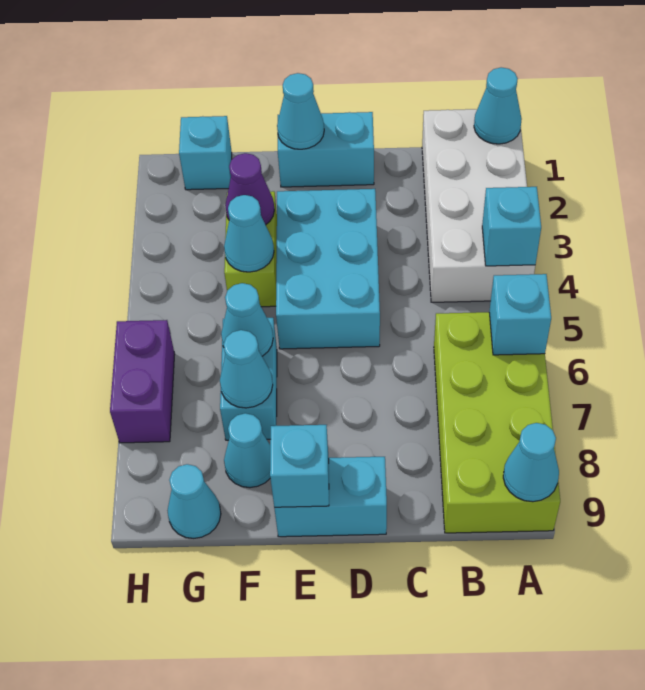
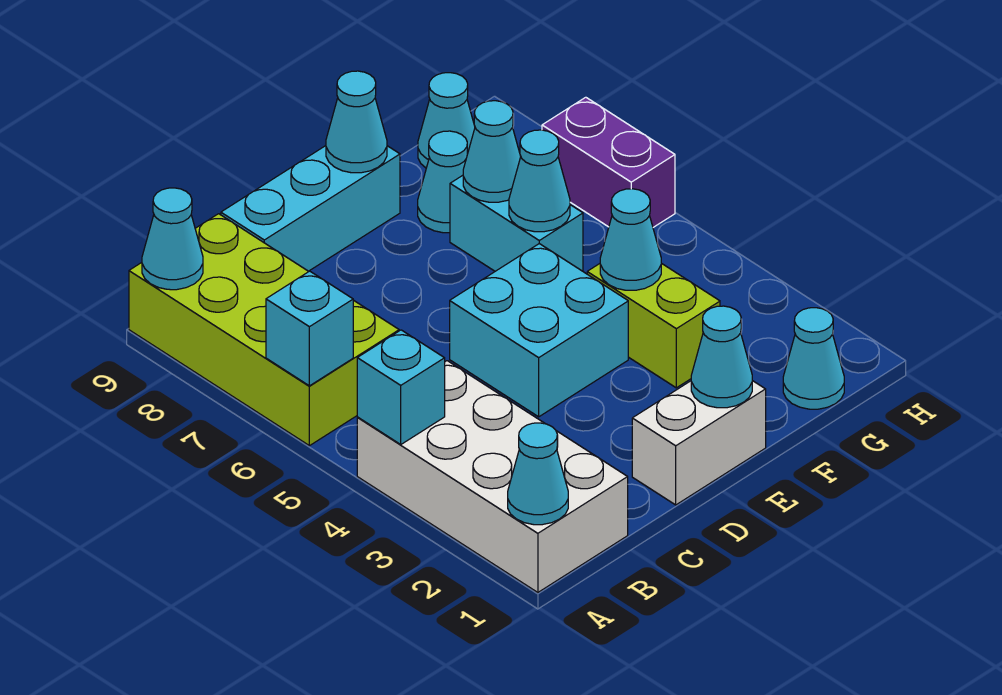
cyan 1x2 brick [278,112,374,187] -> white 1x2 brick [632,381,766,505]
cyan 2x3 brick [276,189,380,349] -> cyan 2x2 brick [450,244,628,417]
cyan 1x2 brick [274,457,387,537] -> cyan 1x3 brick [221,146,400,271]
cyan 1x1 brick [270,425,329,507] -> cyan 1x1 cone [326,71,387,173]
purple 1x1 cone [225,153,274,225] -> none
cyan 1x1 brick [179,116,232,190] -> cyan 1x1 cone [783,308,844,409]

